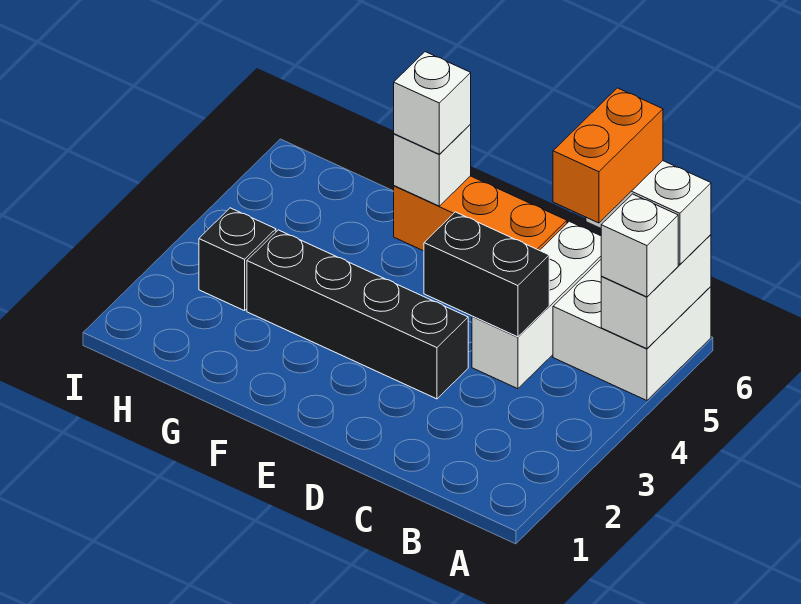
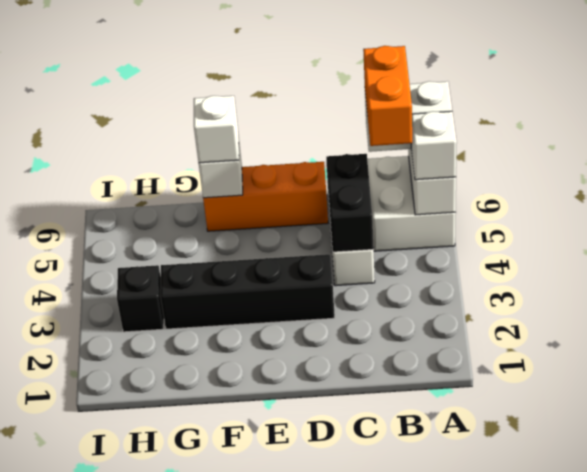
black 1x2 brick [424,212,549,337] -> black 1x2 brick turned to [326,154,374,252]

